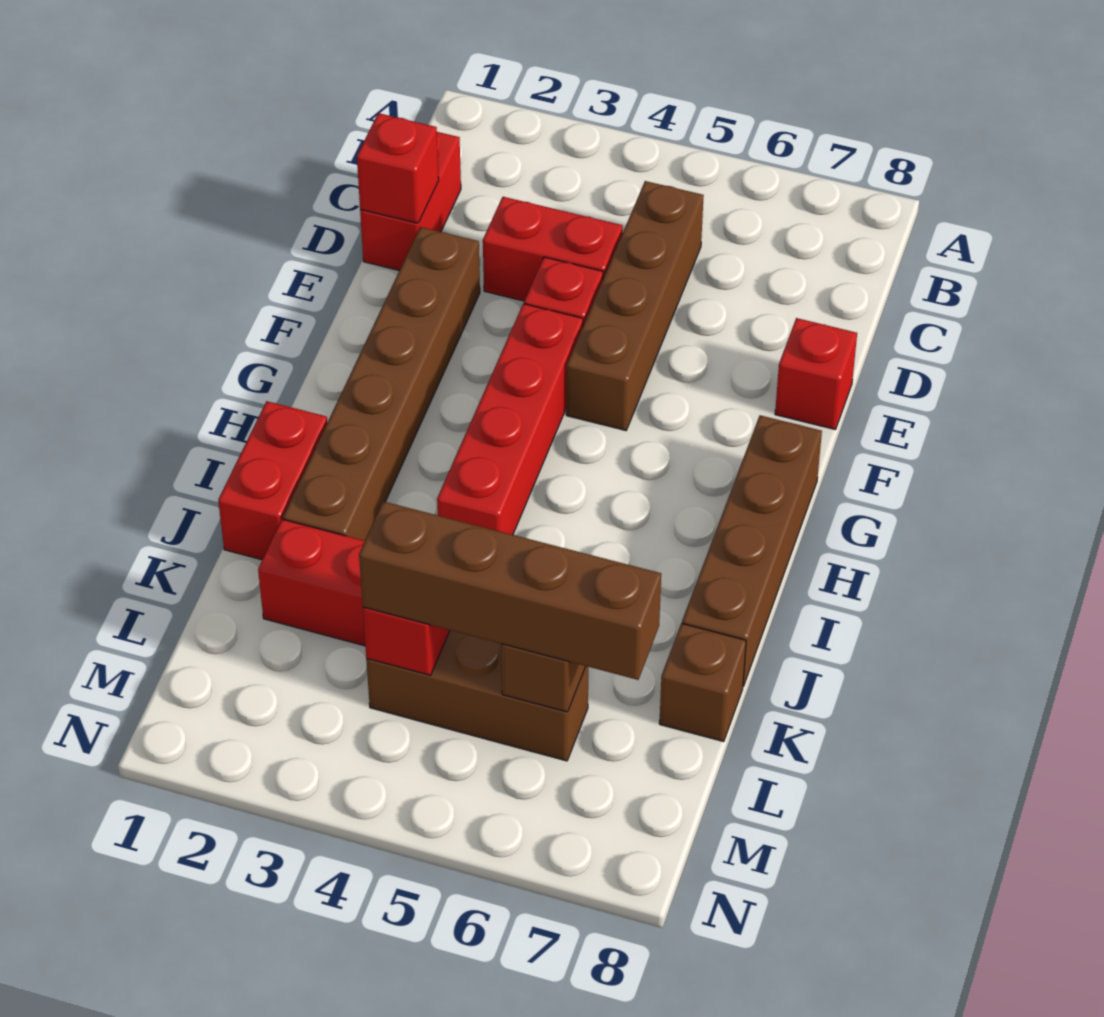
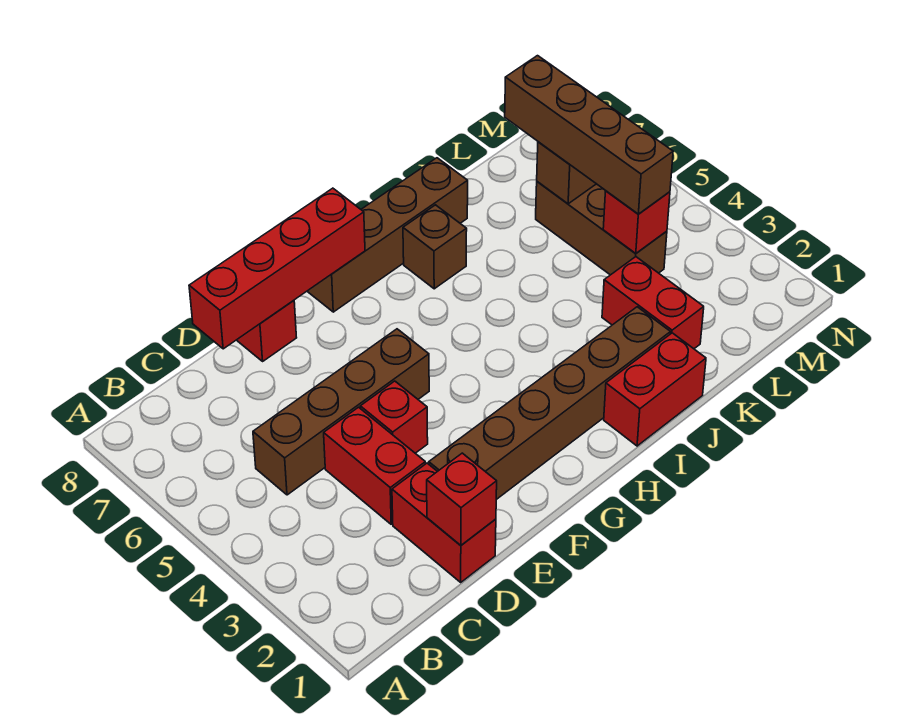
red 1x2 brick [360,132,461,271] -> red 1x2 brick turned to [392,463,496,582]
red 1x4 brick [437,304,583,535] -> red 1x4 brick moved to [189,188,365,349]
brown 1x1 brick [659,623,746,742] -> brown 1x1 brick moved to [403,205,467,289]

